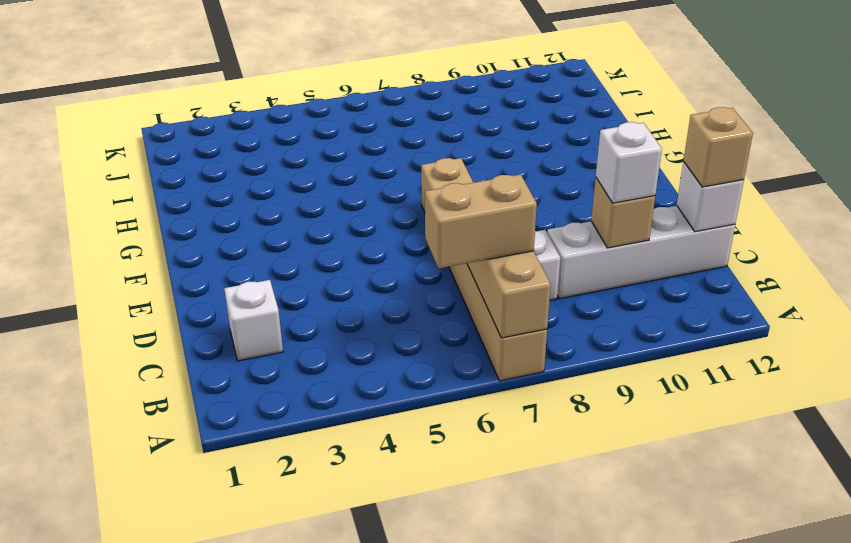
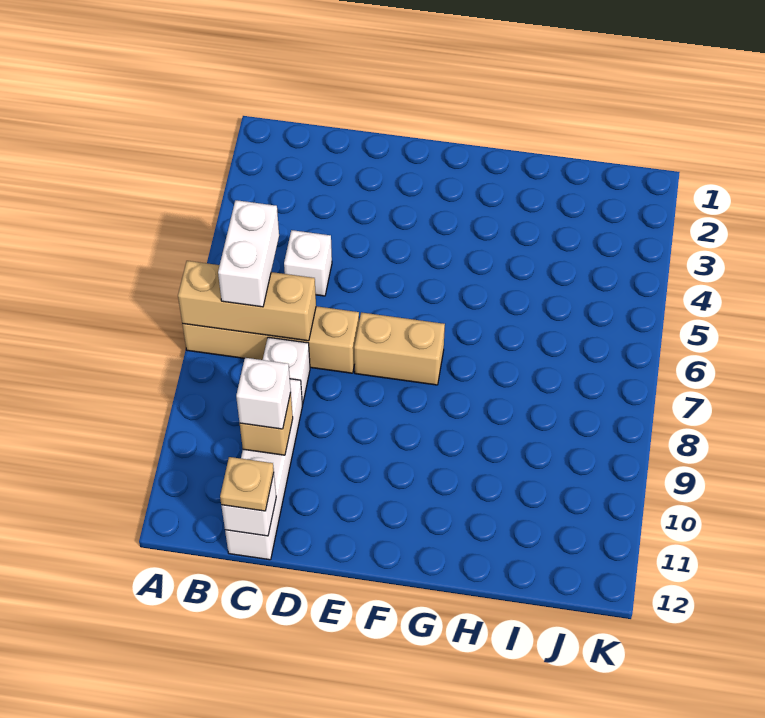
tan 1x2 brick [425,174,537,268] -> white 1x2 brick [218,200,279,307]
white 1x1 brick [224,280,283,361] -> white 1x1 brick moved to [284,230,332,296]
tan 1x1 brick [684,107,753,187] -> tan 1x1 plate [220,457,274,511]

